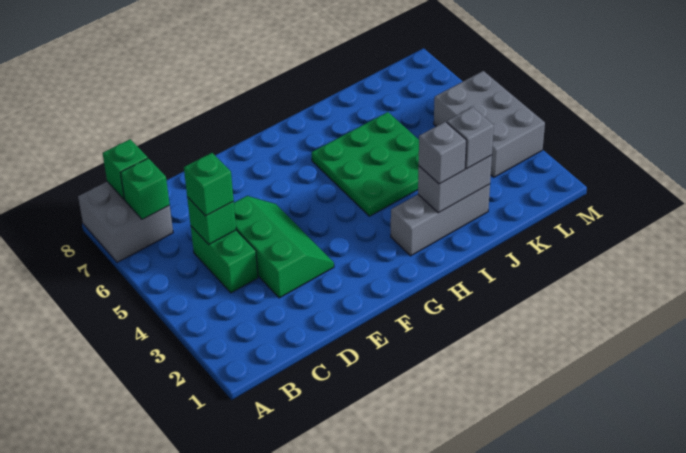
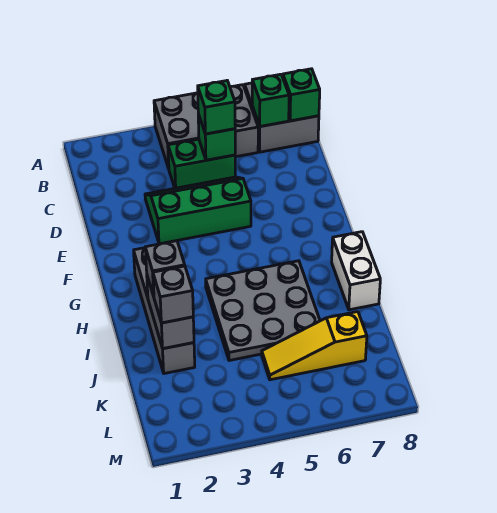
green 2x3 slope [234,196,334,298] -> green 2x3 slope turned to [145,177,251,244]
grey 1x3 brick [391,184,490,256] -> grey 1x4 brick [134,248,195,374]
green 3x3 plate [312,112,419,216] -> grey 3x3 plate [206,261,320,361]
none -> white 1x2 brick [332,232,380,310]
none -> yellow 1x3 slope [262,312,367,380]
grey 2x3 brick [434,71,545,177] -> grey 2x3 brick moved to [154,85,258,168]

